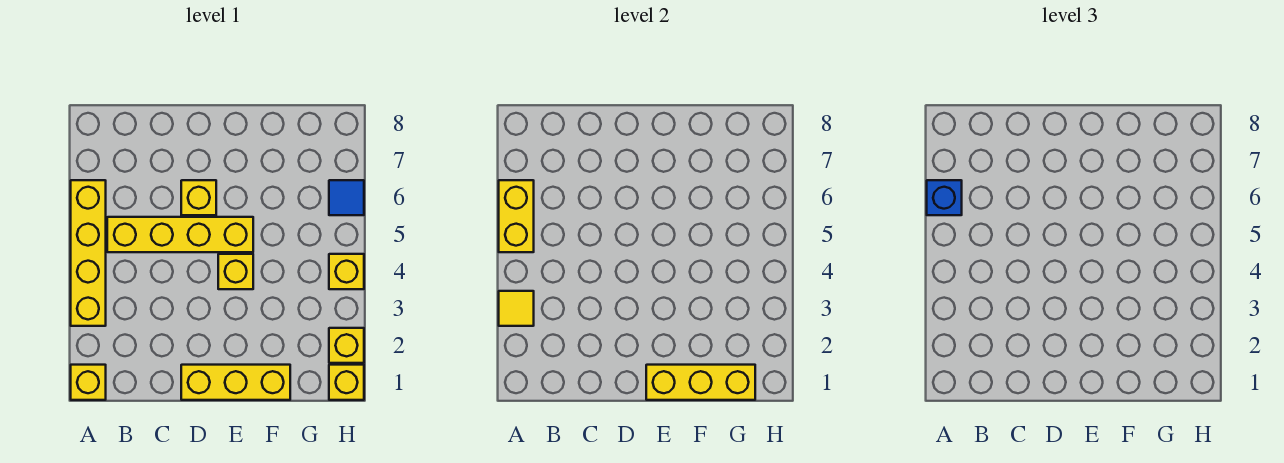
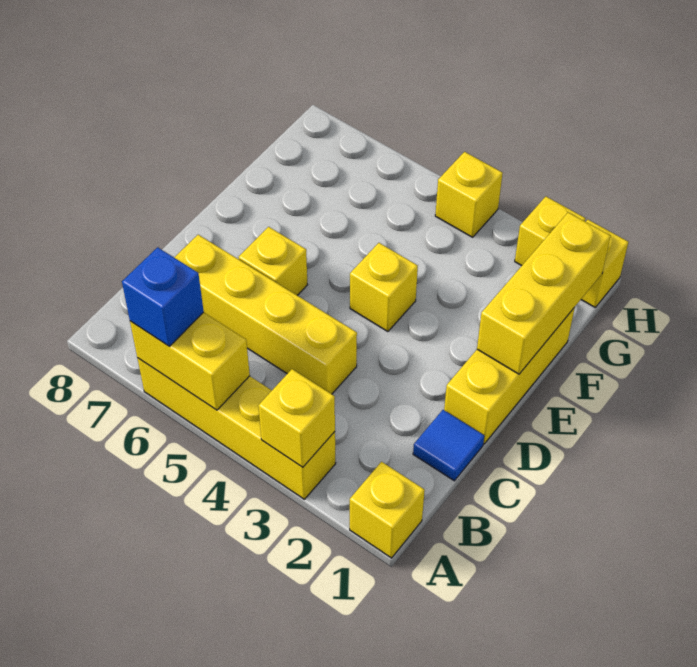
yellow 1x1 tile [499,291,534,326] -> yellow 1x1 brick [258,369,335,467]
yellow 1x4 brick [107,217,253,252] -> yellow 1x4 brick turned to [174,235,357,394]
blue 1x1 tile [329,180,364,215] -> blue 1x1 tile moved to [413,410,484,481]

